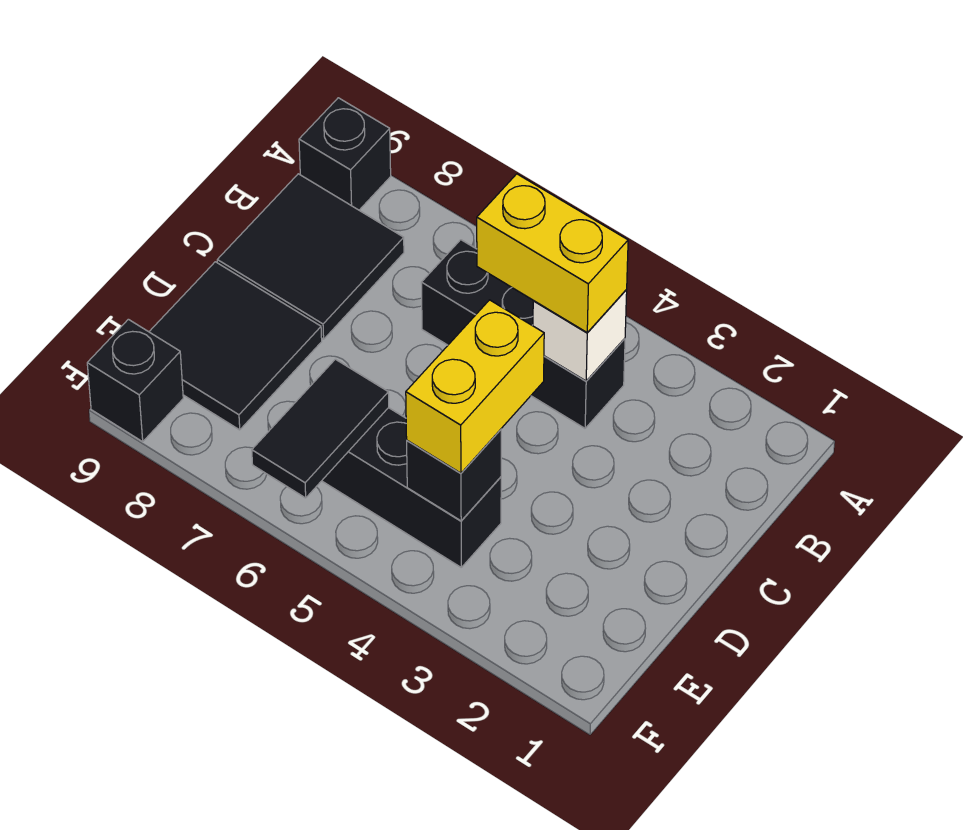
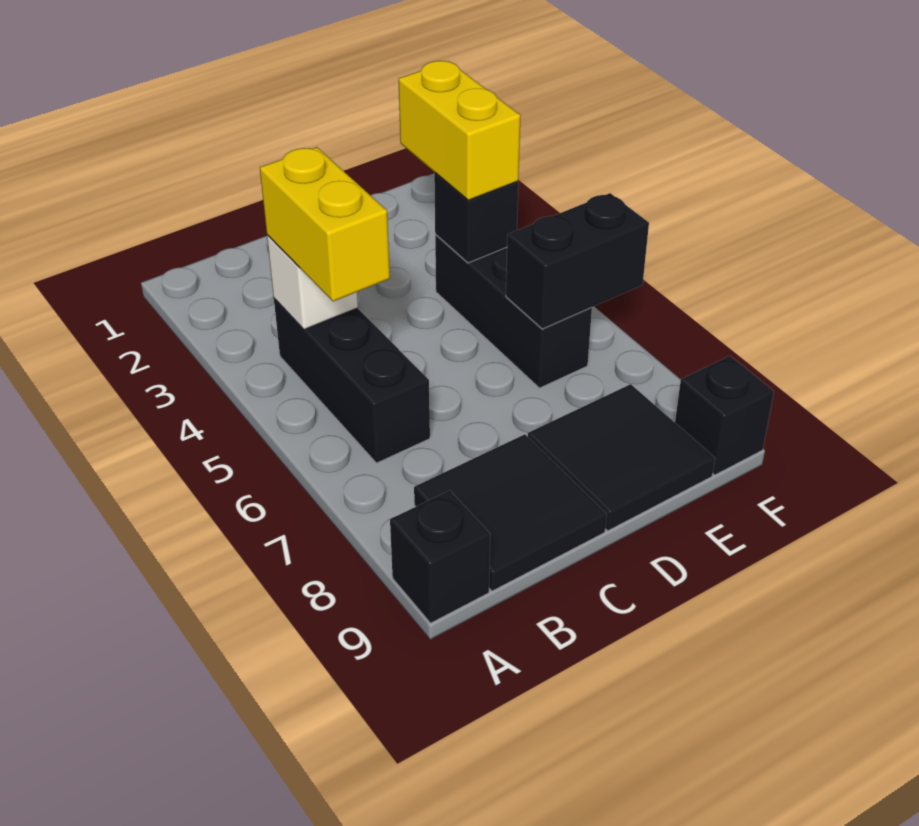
yellow 1x2 brick [406,300,544,473] -> yellow 1x2 brick turned to [399,61,521,200]
black 1x2 tile [252,359,389,498] -> black 1x2 brick [506,193,649,329]

